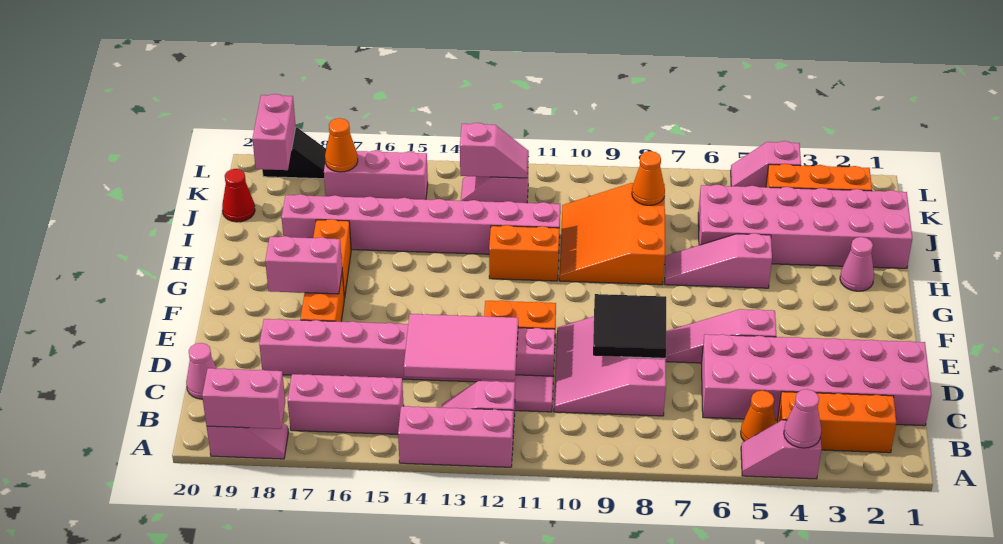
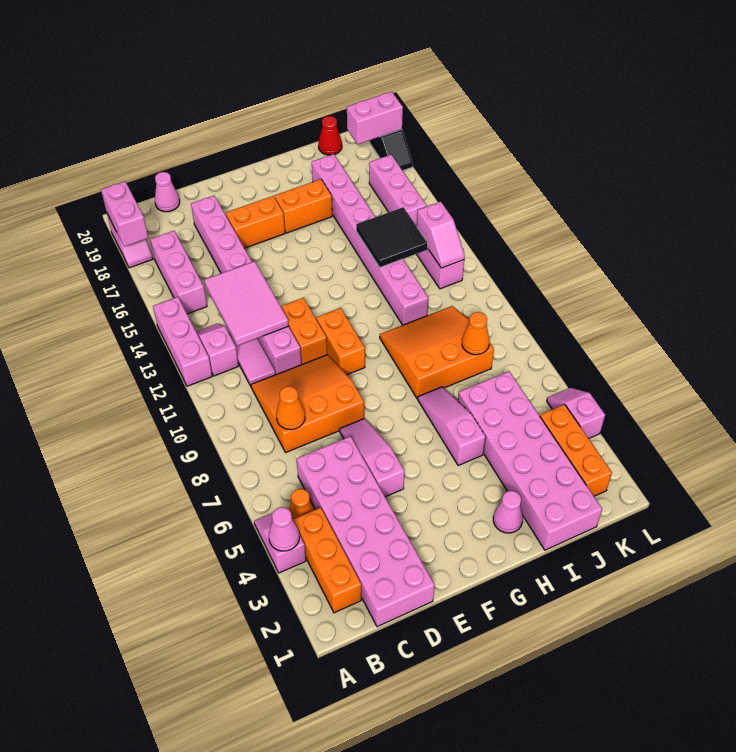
pink 3x3 slope [554,317,666,416] -> orange 3x3 slope [251,355,364,453]
black 2x2 tile [593,294,666,358] -> black 2x2 tile moved to [356,207,428,267]
pink 1x2 brick [265,236,342,294] -> none
orange 1x2 brick [489,225,559,281] -> orange 1x2 brick moved to [316,308,365,375]
orange 1x1 cone [325,118,358,172] -> orange 1x1 cone moved to [276,386,305,430]

